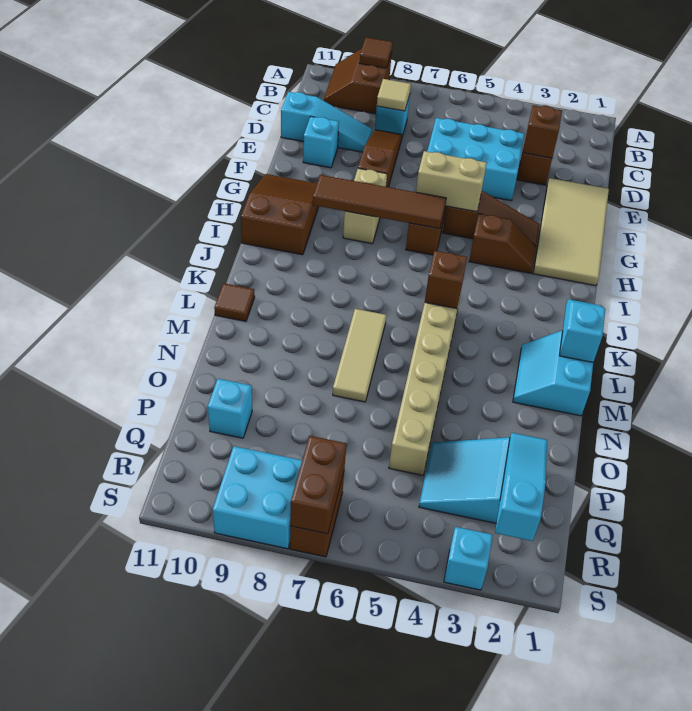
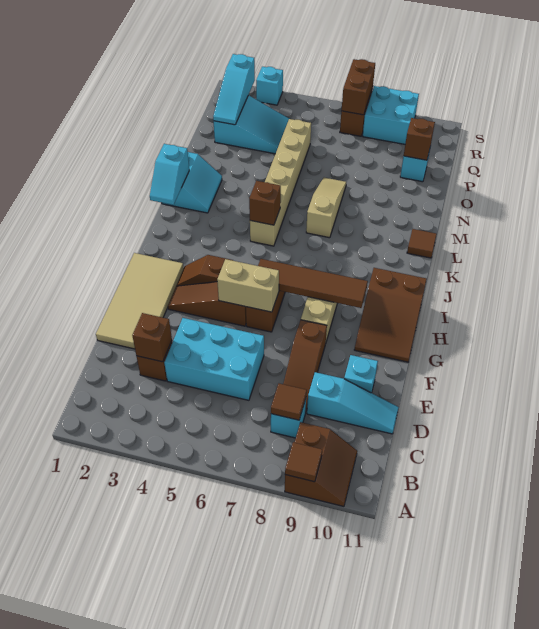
tan 1x1 tile [377,79,411,111] -> brown 1x1 tile [271,384,307,420]
cyan 1x3 slope [281,92,373,152] -> cyan 1x3 slope turned to [307,372,398,434]
tan 1x3 tile [333,309,386,402] -> tan 1x3 slope [306,178,346,238]
none -> brown 1x1 brick [404,118,435,160]

